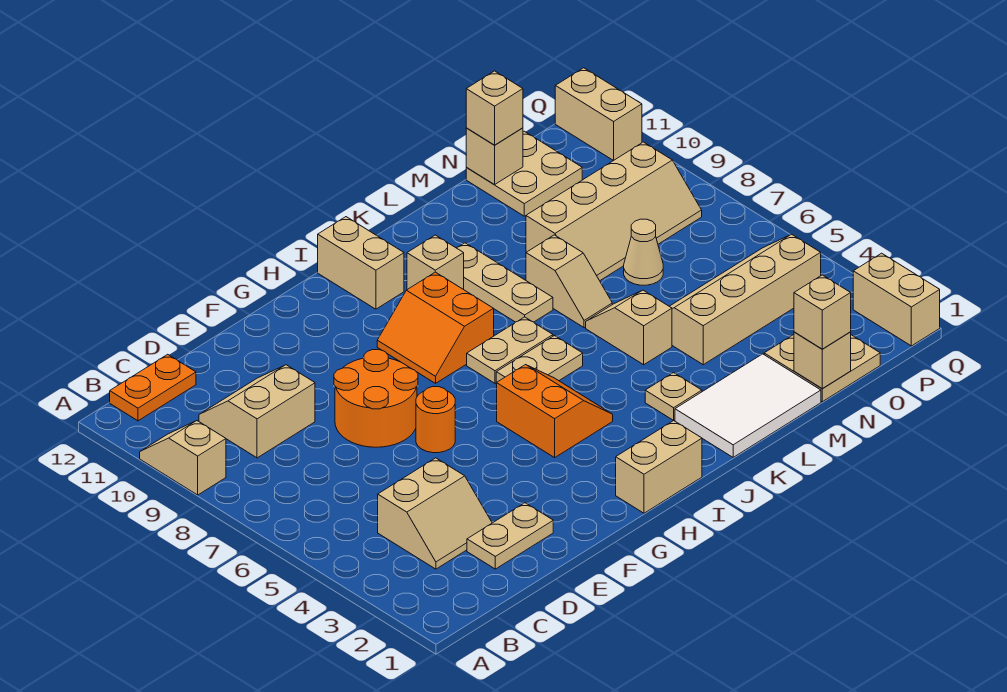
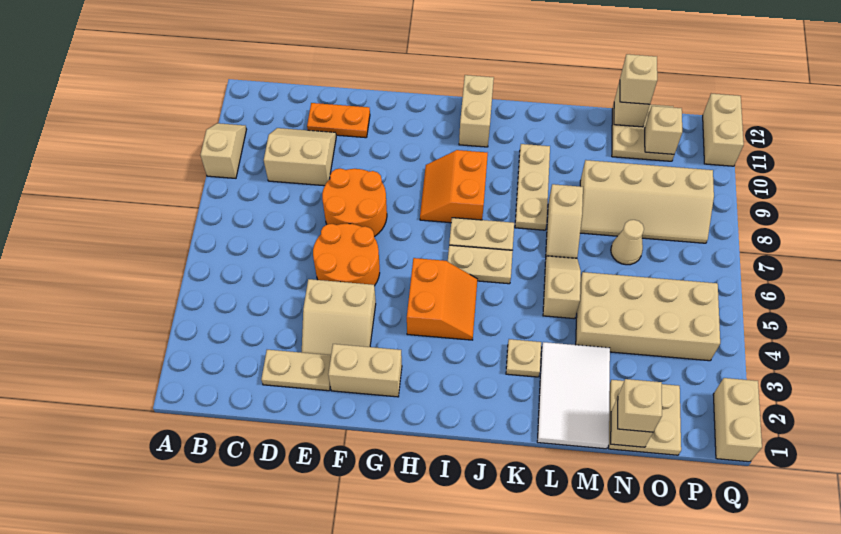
orange 1x2 plate [110,354,196,421] -> orange 1x2 plate moved to [307,103,370,138]
tan 2x2 slope [378,458,492,569] -> tan 2x2 slope moved to [302,279,376,355]
orange 1x1 round brick [416,387,455,453] -> orange 2x2 round brick [313,224,380,286]
tan 1x2 brick [616,421,702,513] -> tan 1x2 brick moved to [328,344,402,397]
tan 1x1 brick [407,235,464,290] -> tan 1x1 brick moved to [645,106,682,154]
white 2x3 tile [675,354,821,457] -> white 2x3 tile turned to [537,342,610,449]
tan 2x4 slope [670,234,821,365] -> tan 2x4 brick [576,272,720,361]

